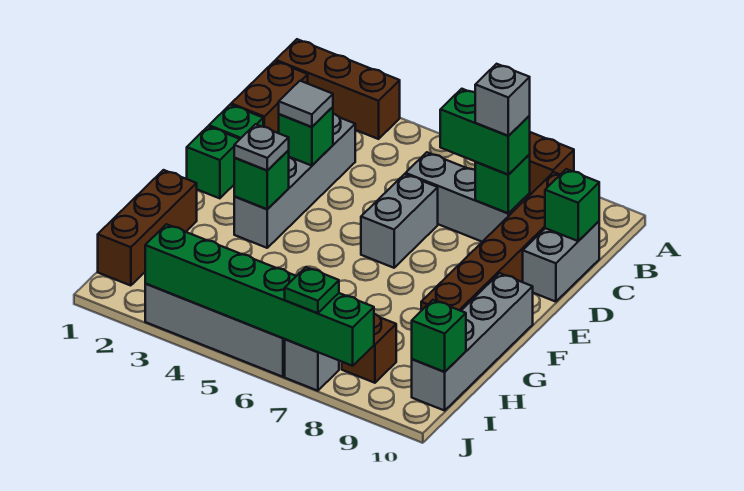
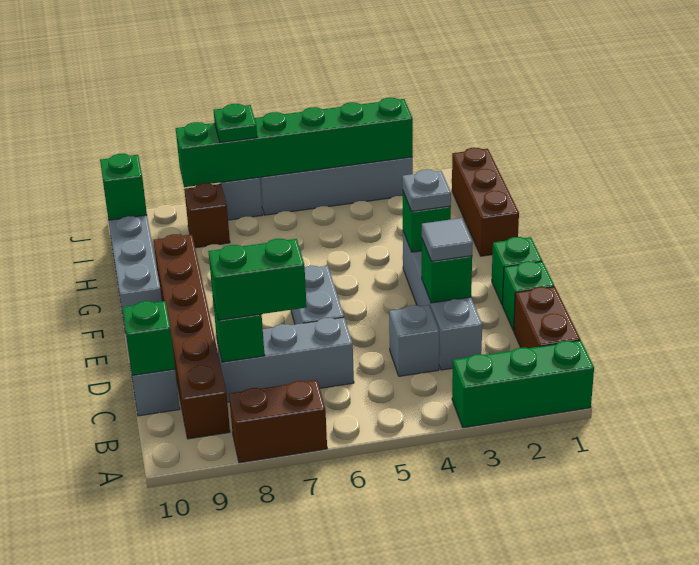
brown 1x3 brick [276,39,400,139] -> green 1x3 brick [452,340,594,428]
grey 1x1 brick [475,64,530,136] -> grey 1x1 brick moved to [389,305,439,376]

